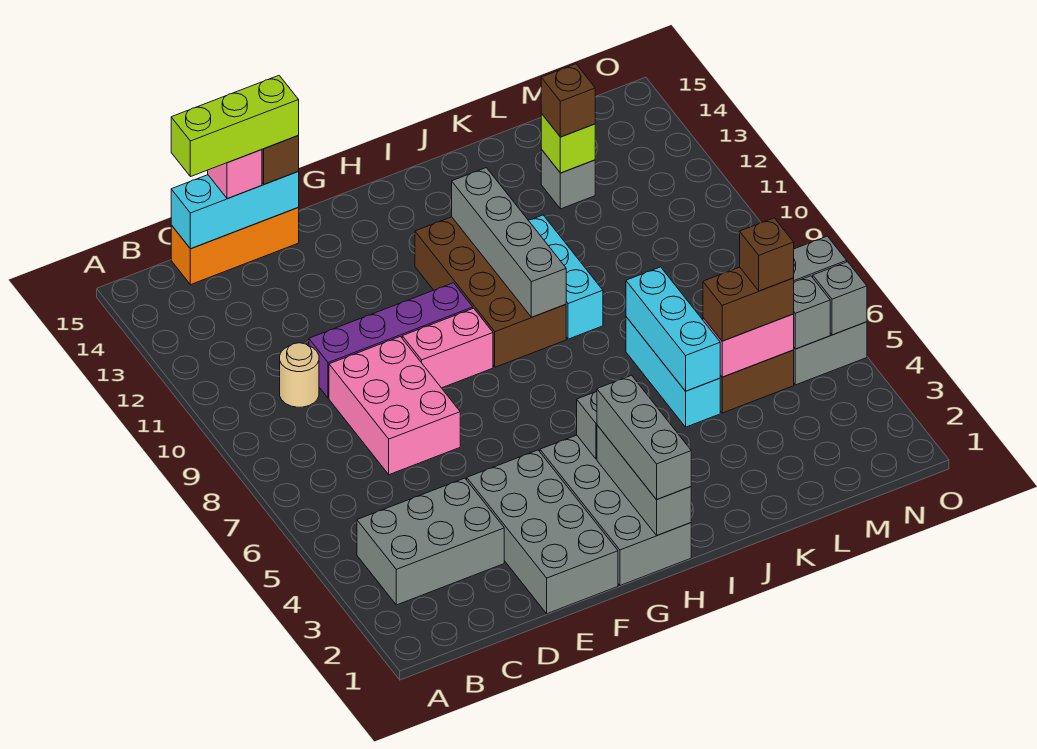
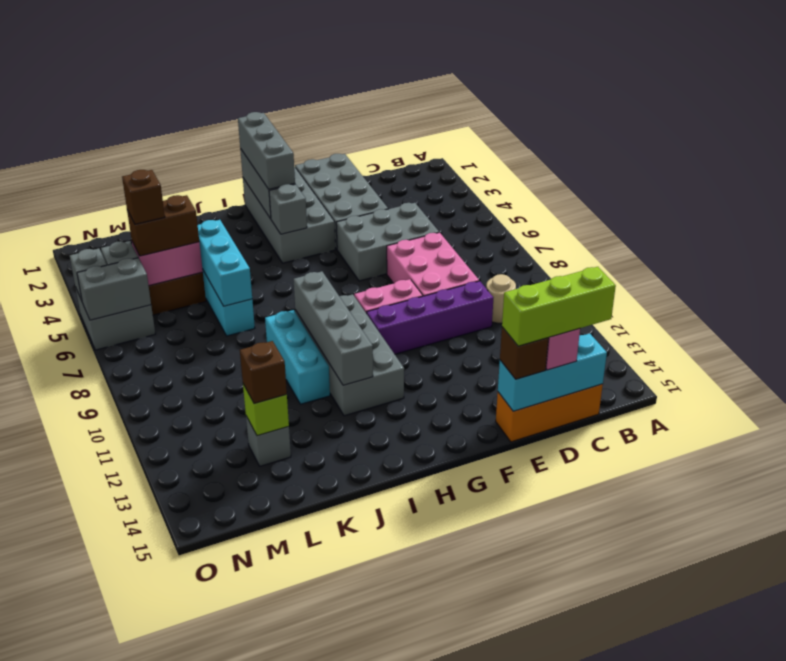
grey 2x3 brick [357,478,504,605] -> grey 2x3 brick moved to [336,203,439,281]
brown 2x4 brick [415,217,566,367] -> grey 2x4 brick [295,294,404,416]

